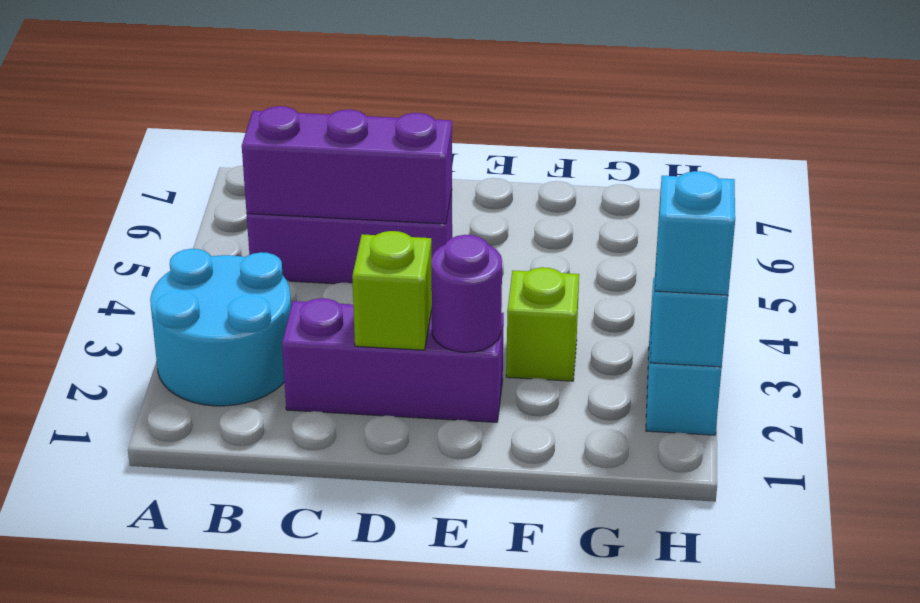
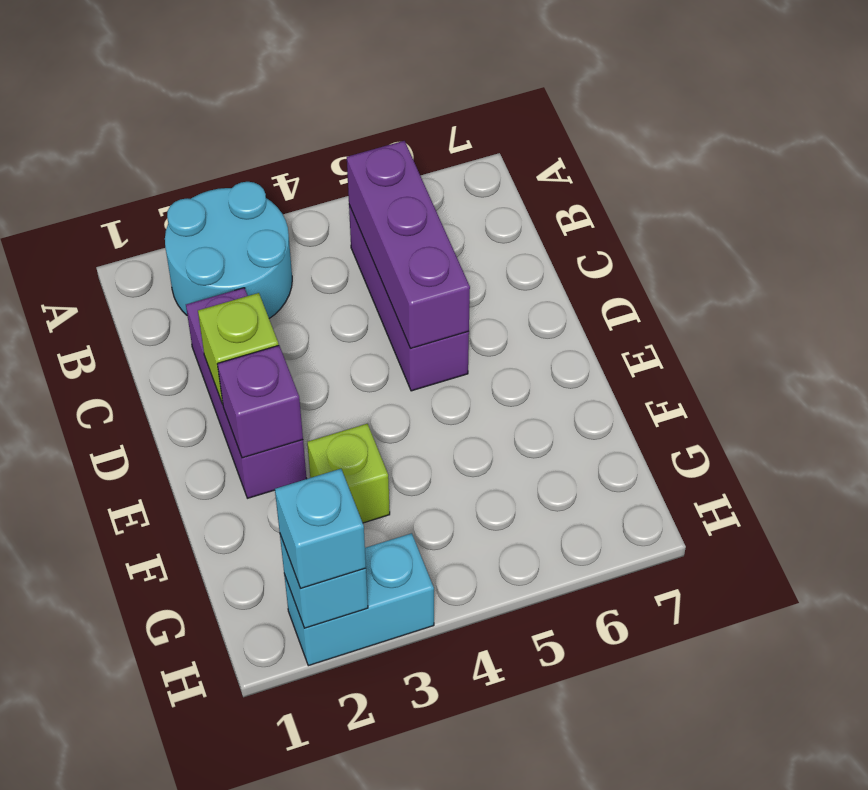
purple 1x1 round brick [431,235,502,352] -> purple 1x1 brick [217,346,303,458]

